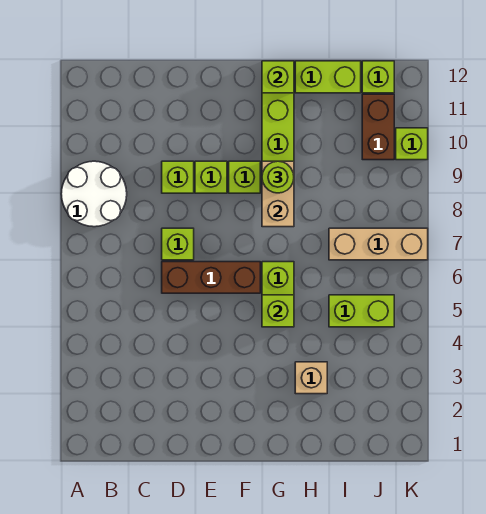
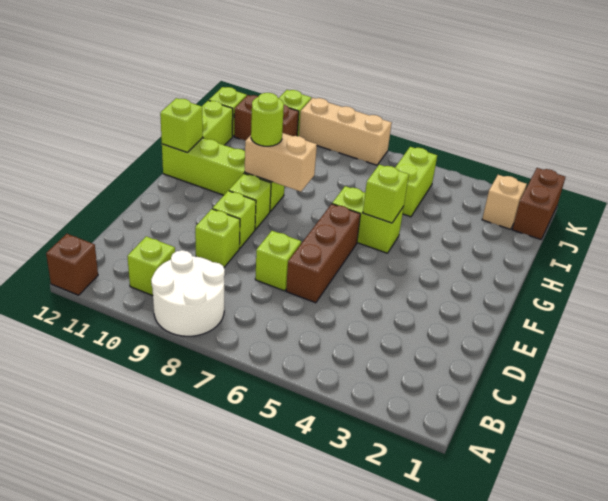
none -> brown 1x1 brick [46,234,98,295]
none -> lime 1x1 brick [127,236,175,296]
tan 1x1 brick [295,362,327,394] -> tan 1x1 brick moved to [482,175,527,229]
tan 1x3 brick [329,228,428,260] -> tan 1x3 brick turned to [299,98,392,165]
none -> brown 1x2 brick [512,168,565,239]

